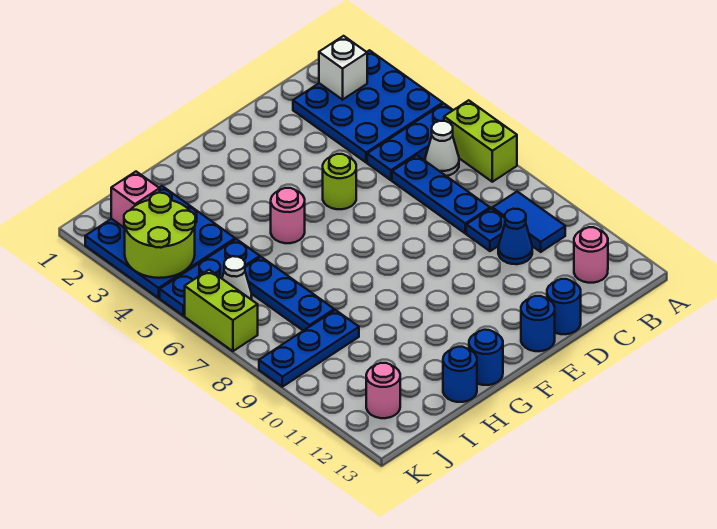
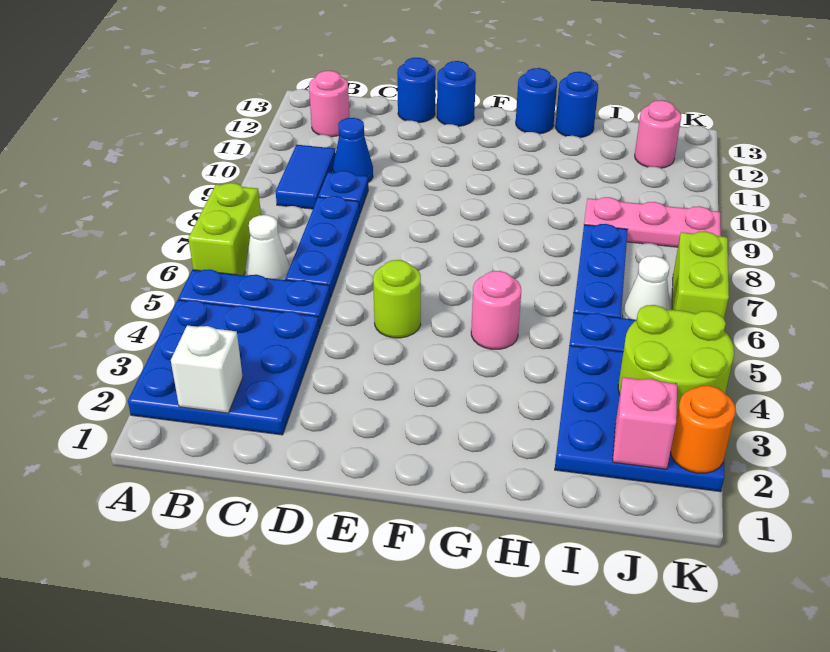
blue 1x3 plate [259,310,359,387] -> pink 1x3 plate [584,197,721,247]
none -> orange 1x1 round brick [670,386,736,473]

